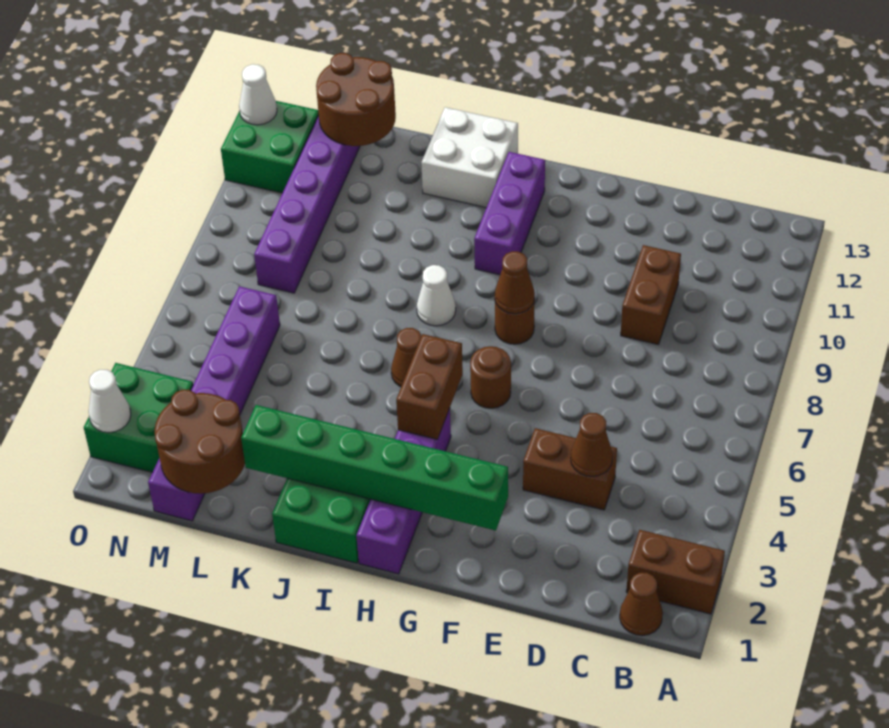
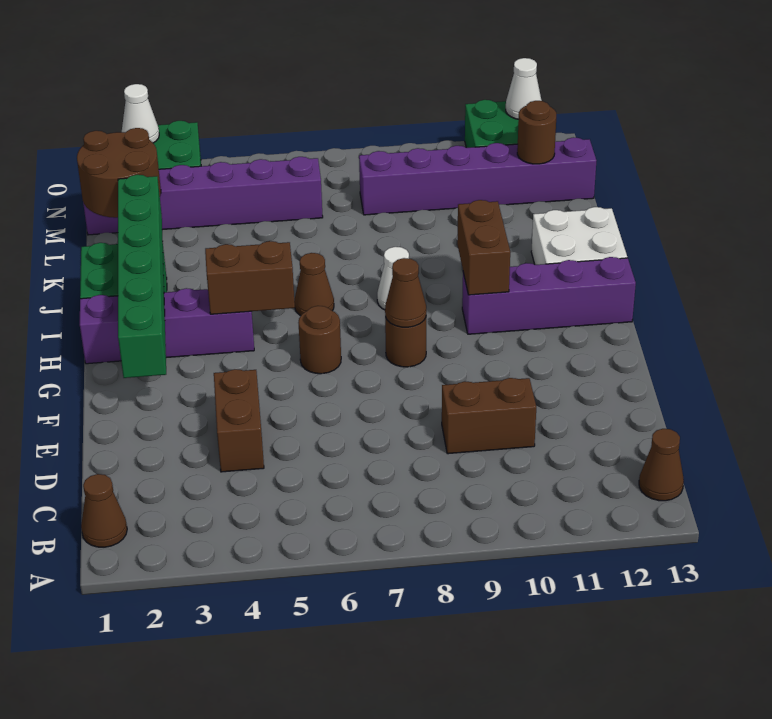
brown 1x2 brick [626,530,725,614] -> brown 1x2 brick moved to [457,200,510,295]
brown 1x1 cone [571,413,613,476] -> brown 1x1 cone moved to [639,429,684,501]
purple 1x3 brick [474,152,545,275] -> purple 1x4 brick [462,257,636,334]
brown 2x2 round brick [316,53,396,146] -> brown 1x1 round brick [517,101,556,164]

